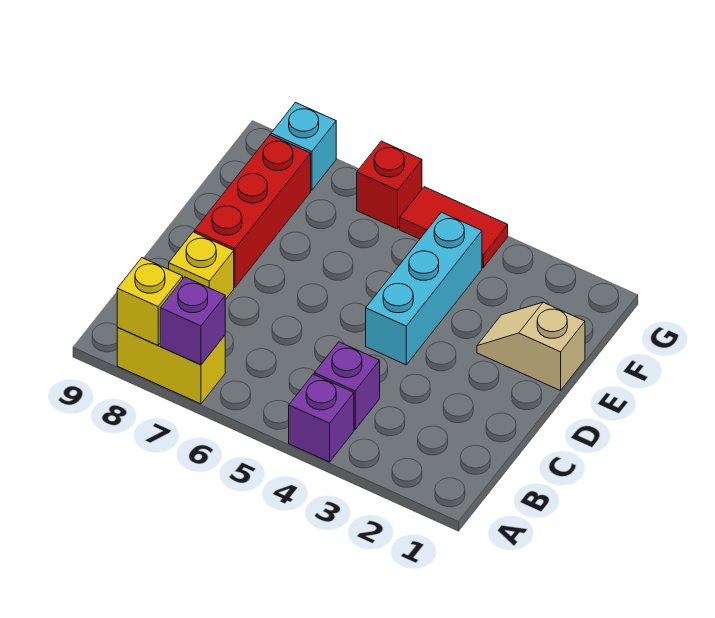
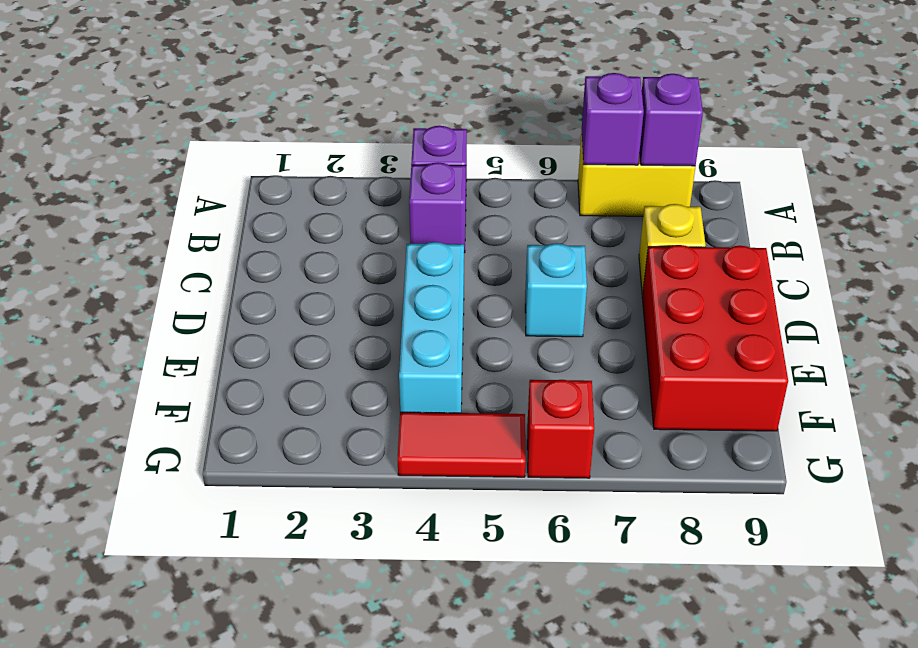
yellow 1x1 brick [117,258,183,345] -> purple 1x1 brick [640,74,703,166]
red 1x3 brick [194,135,311,287] -> red 2x3 brick [642,245,788,431]
tan 1x2 slope [477,302,585,391] -> none
cyan 1x1 brick [271,103,336,190] -> cyan 1x1 brick moved to [525,243,587,337]

